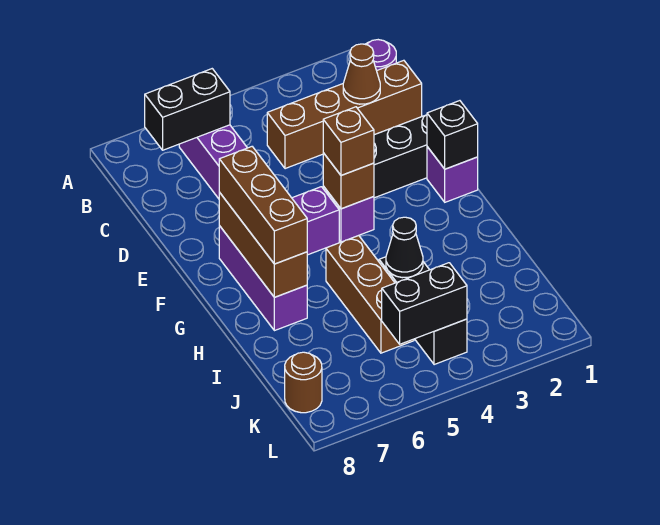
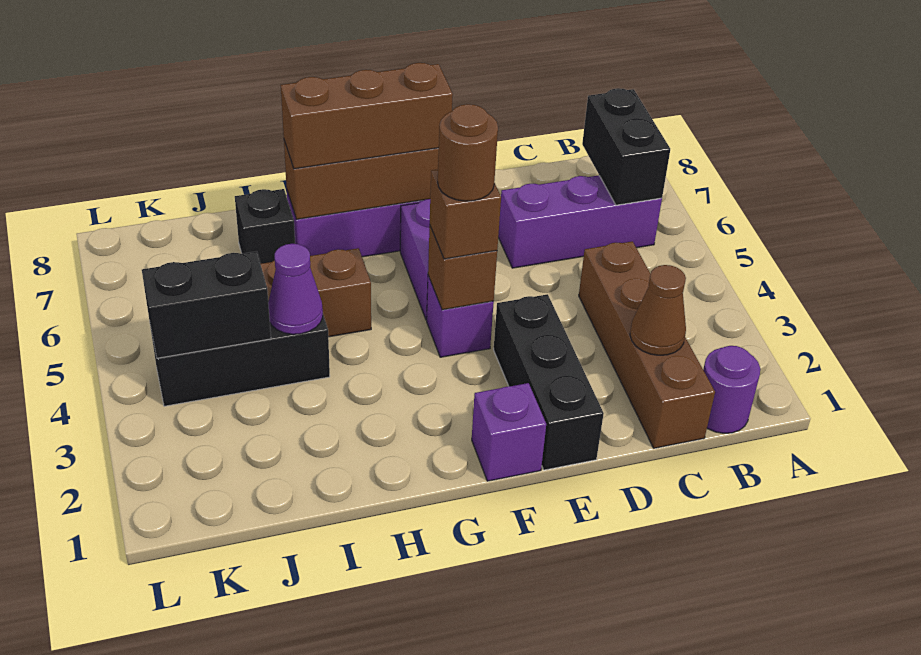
black 1x1 brick [427,101,478,169] -> black 1x1 brick moved to [235,189,295,264]
black 1x1 cone [386,217,423,278] -> purple 1x1 cone [268,244,323,334]
black 1x2 brick [382,263,467,344] -> black 1x2 brick turned to [142,251,271,358]
brown 1x1 round brick [285,352,322,413] -> brown 1x1 round brick moved to [438,104,498,201]

